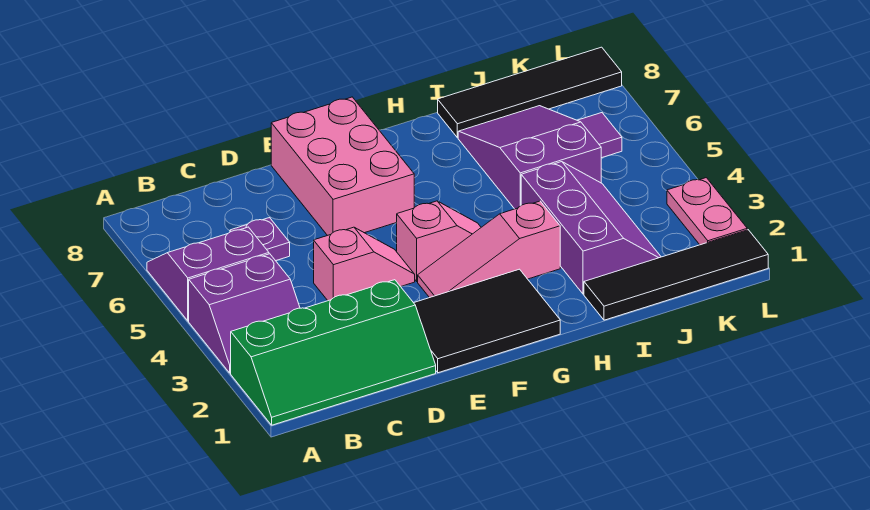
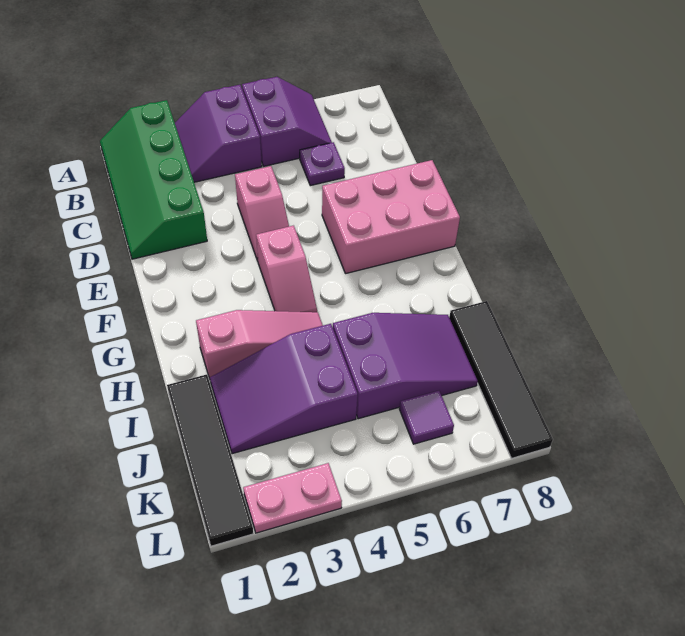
black 2x3 tile [414,269,560,373] -> none
pink 1x3 slope [418,201,560,298] -> pink 1x3 slope turned to [196,310,323,379]
purple 2x3 slope [521,162,661,294] -> purple 2x3 slope turned to [210,324,358,454]

